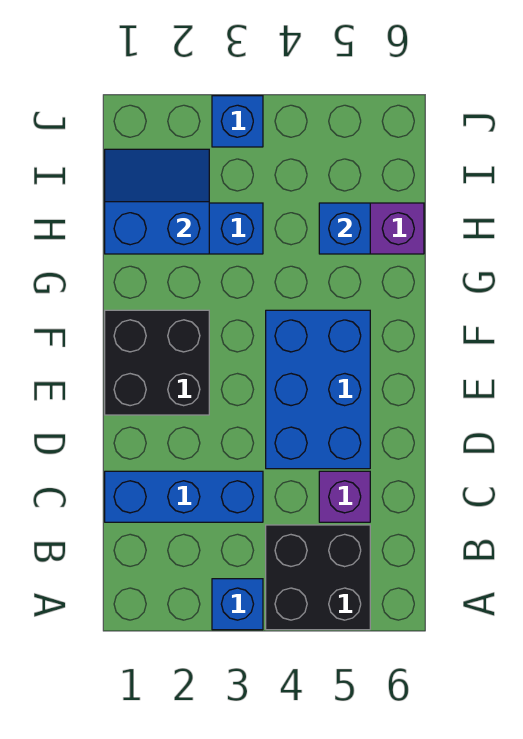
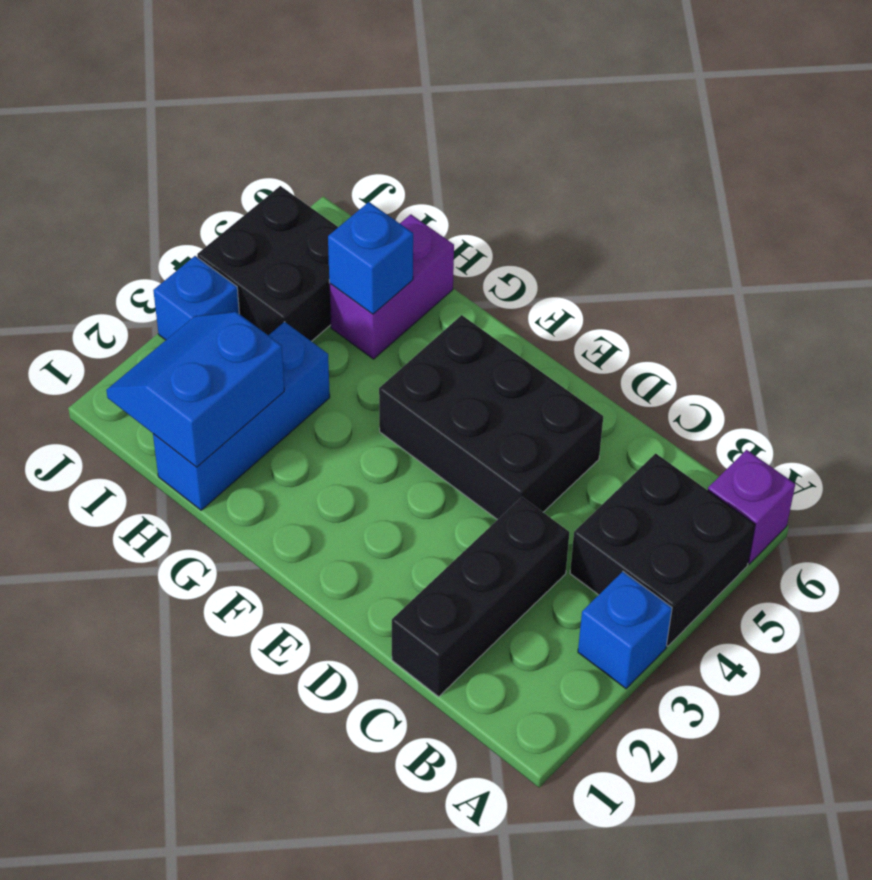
blue 1x3 brick [105,471,263,522] -> black 1x3 brick [392,497,569,697]
purple 1x1 brick [319,471,370,522] -> purple 1x1 brick moved to [708,450,795,564]
blue 2x3 brick [266,310,370,469] -> black 2x3 brick [379,315,603,520]
black 2x2 brick [105,310,209,415] -> black 2x2 brick moved to [197,186,338,341]

